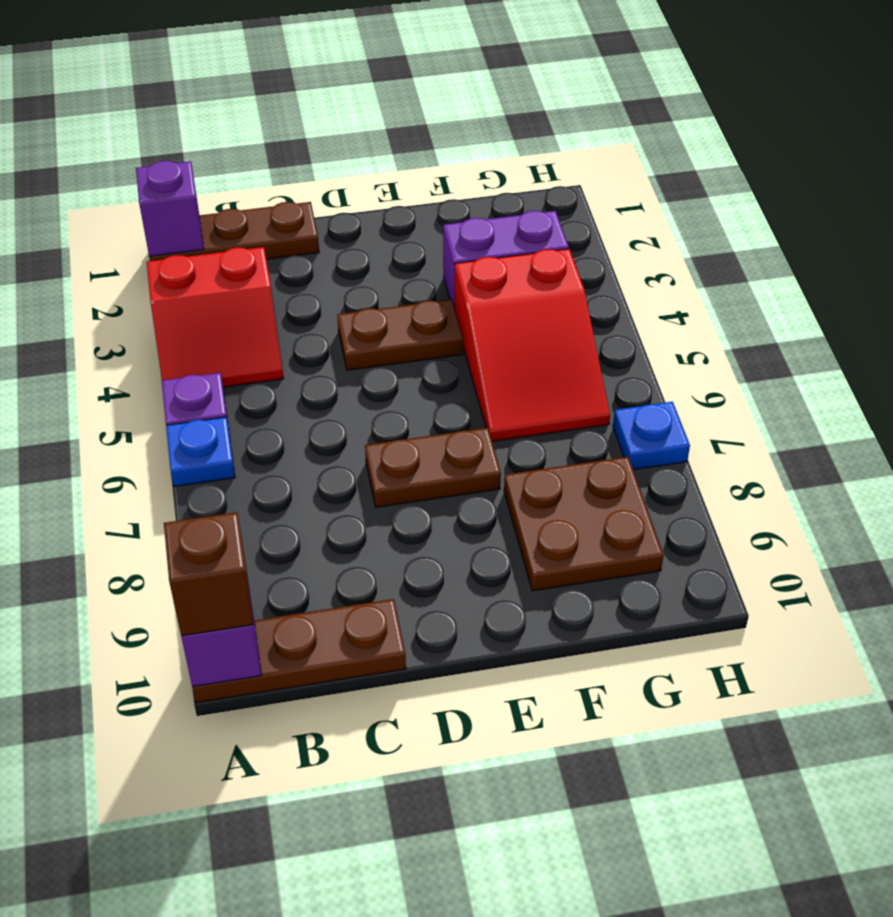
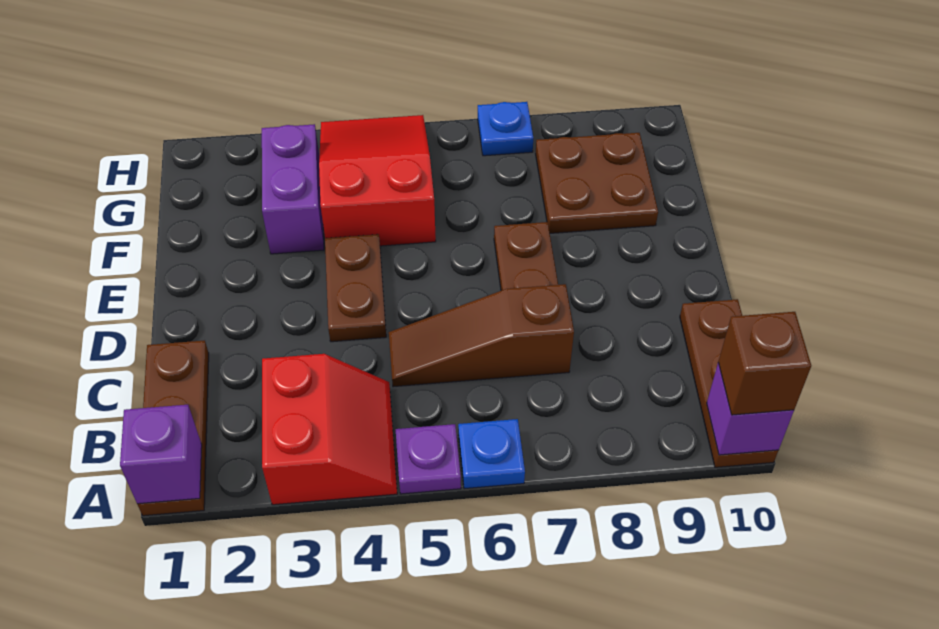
none -> brown 1x3 slope [389,284,574,387]
red 2x3 slope [454,249,610,441] -> red 2x3 slope turned to [319,115,436,246]

